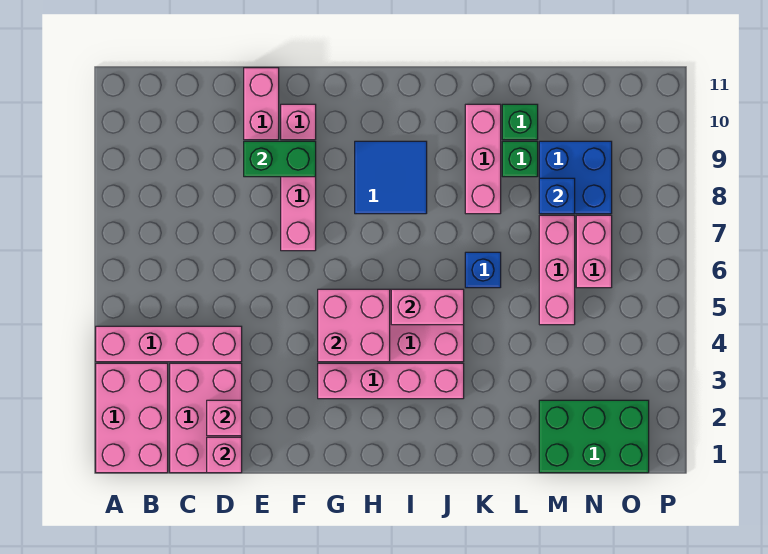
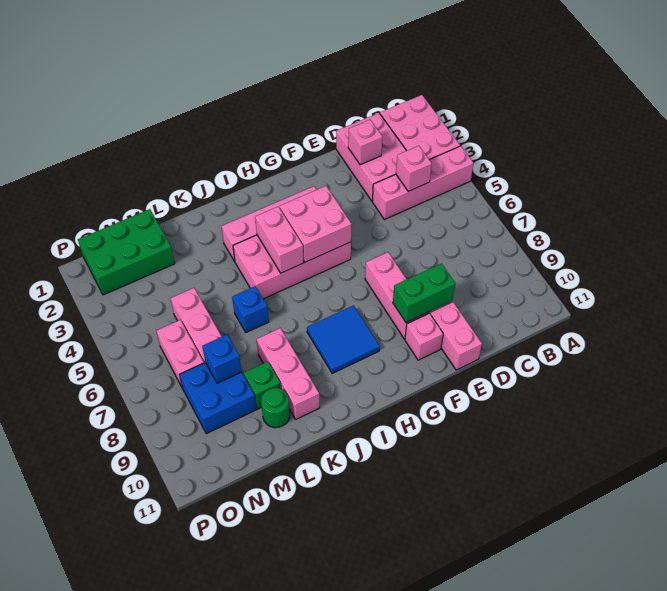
pink 1x1 brick [207,437,242,473] -> pink 1x1 brick moved to [396,146,432,191]
pink 1x2 brick [391,289,464,325] -> pink 1x2 brick turned to [255,207,304,273]
green 1x1 brick [502,104,538,140] -> green 1x1 round brick [261,388,290,428]

